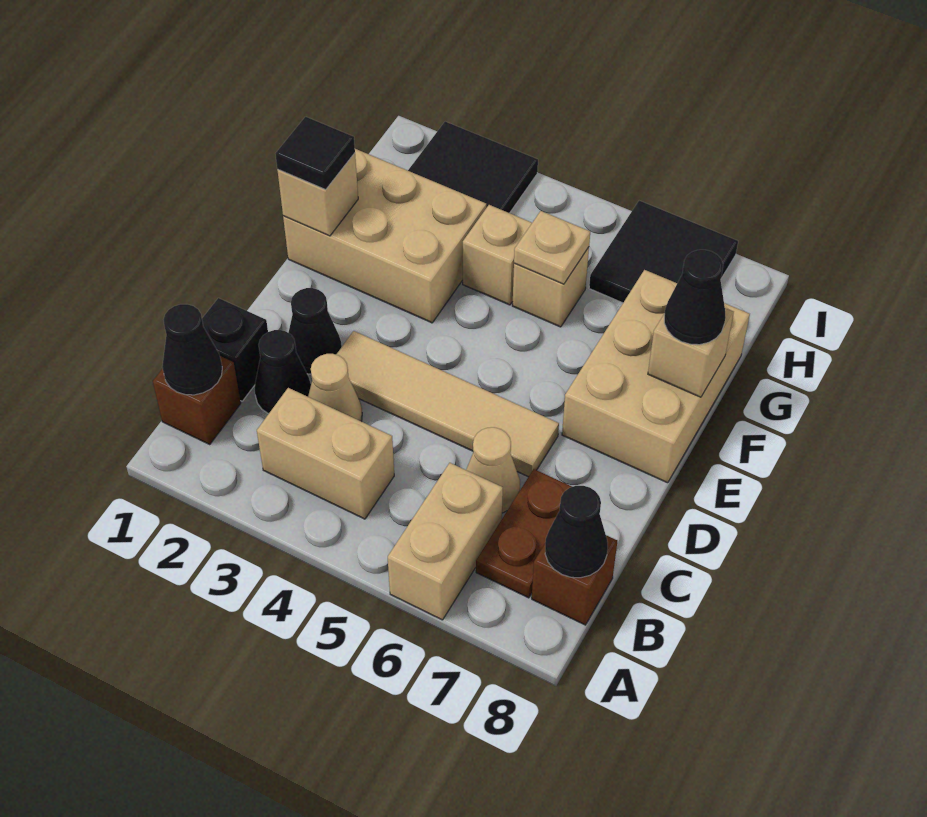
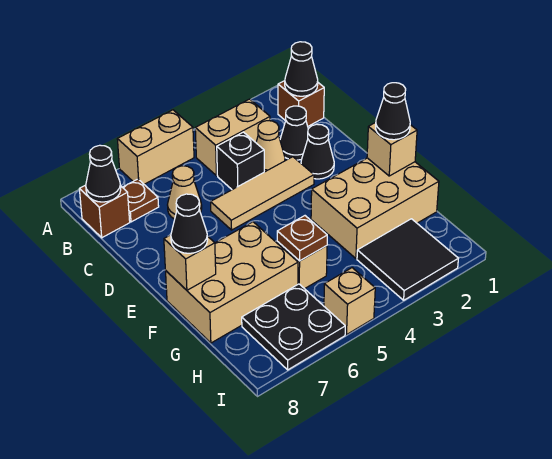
tan 1x2 brick [388,463,503,620] -> tan 1x2 brick turned to [117,110,194,184]
brown 1x2 plate [476,469,572,598] -> brown 1x1 plate [122,179,159,222]
black 1x1 brick [202,298,268,401] -> black 1x1 brick moved to [217,132,264,190]
tan 1x4 tile [336,331,559,477] -> tan 1x3 tile [211,157,314,230]
tan 2x3 brick [562,270,750,483] -> tan 2x3 brick turned to [166,222,298,343]
black 1x1 tile [276,117,355,190] -> black 1x1 cone [376,83,410,140]
tan 1x1 brick [463,205,532,305] -> tan 1x1 brick moved to [324,268,375,335]
tan 1x1 plate [514,211,590,284] -> brown 1x1 plate [277,216,327,261]
black 2x2 tile [589,201,738,303] -> black 2x2 plate [242,284,345,370]

